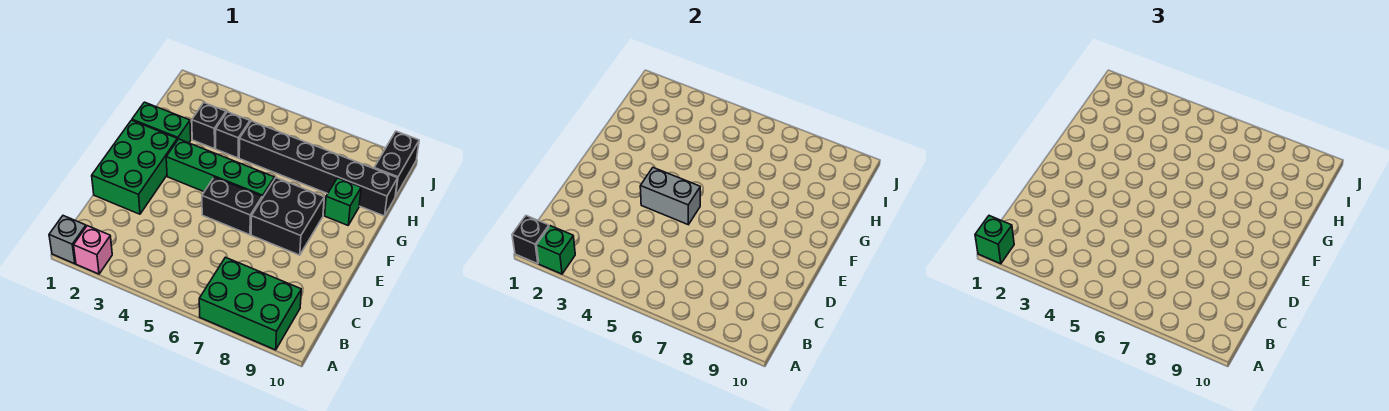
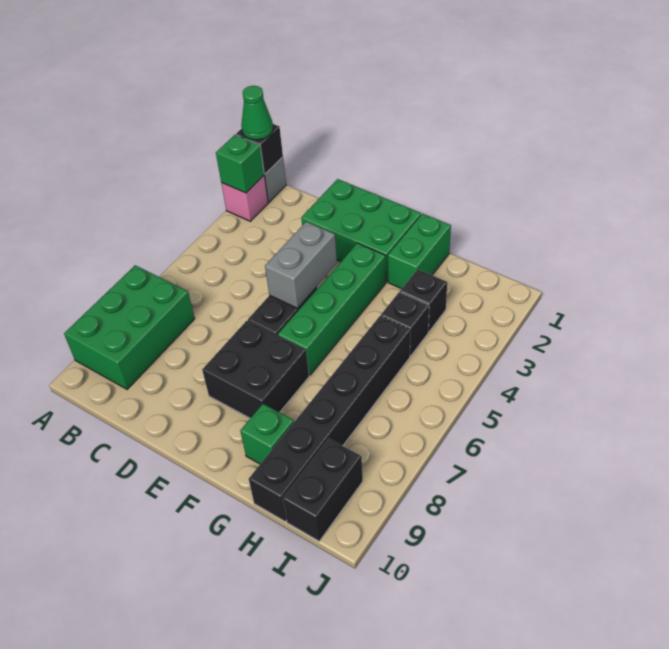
green 1x1 brick [975,216,1014,264] -> green 1x1 cone [241,86,273,140]
black 1x2 brick [374,131,419,197] -> black 1x2 brick turned to [283,439,363,541]

